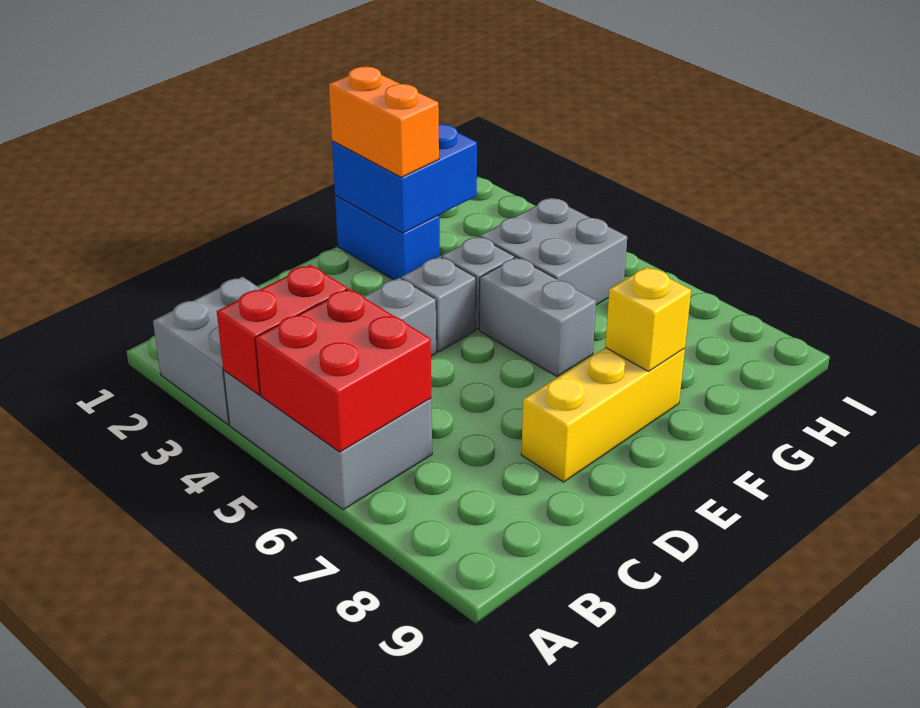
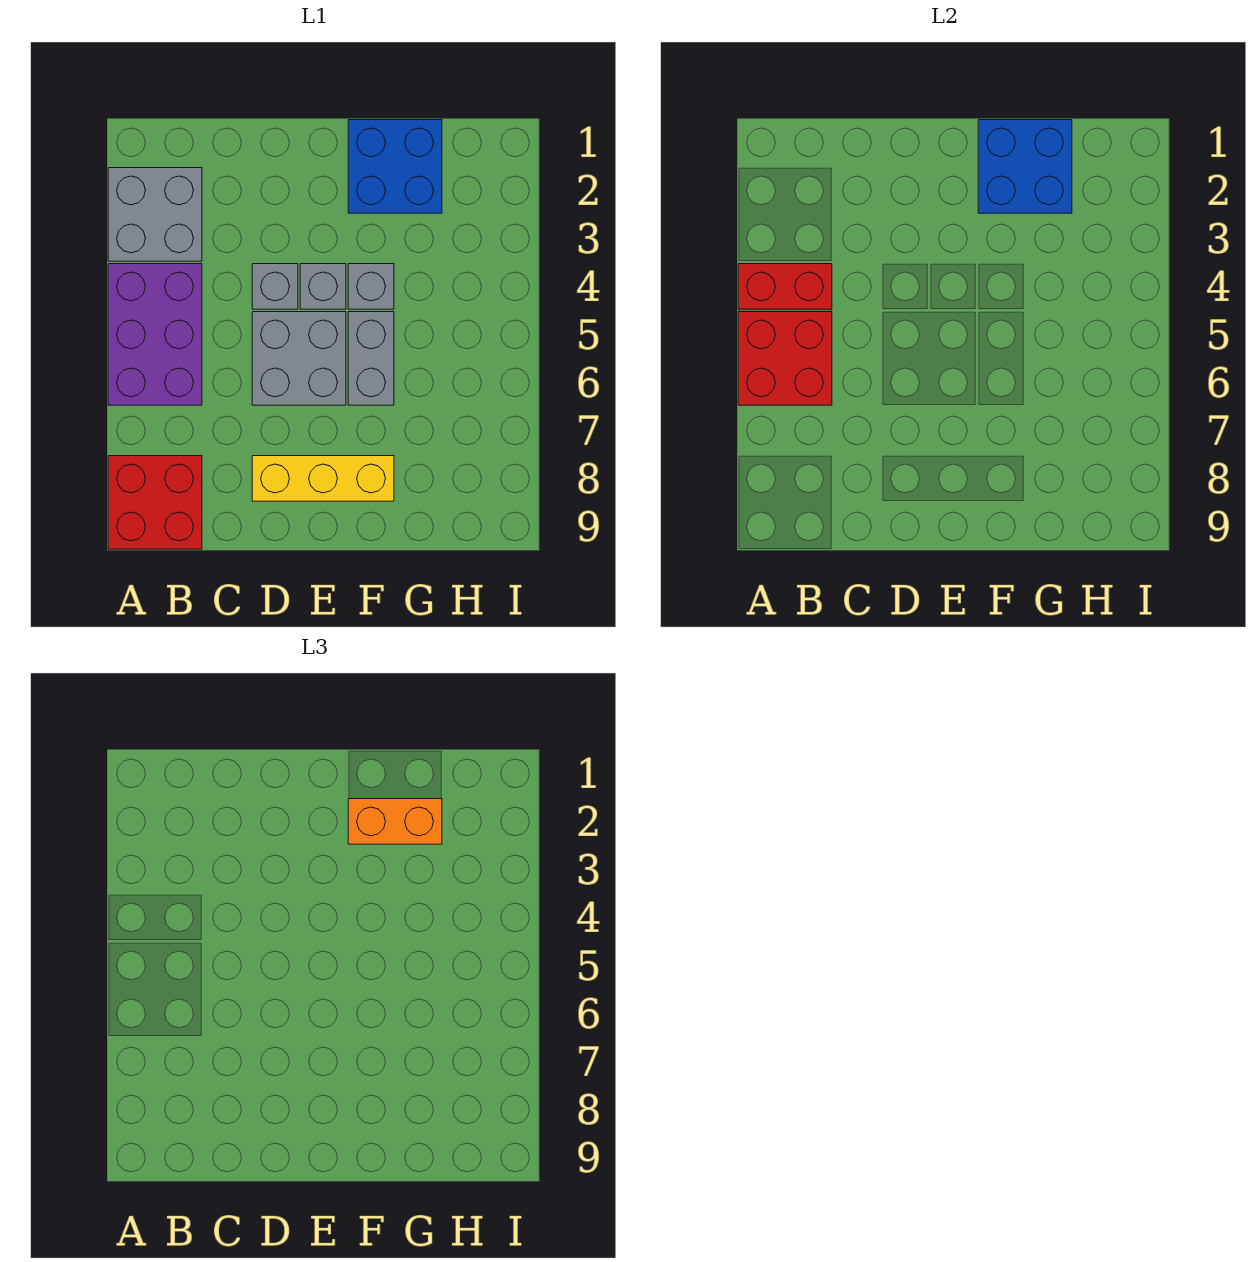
grey 2x3 brick [224,371,432,510] -> purple 2x3 brick [108,264,202,405]
none -> red 2x2 brick [108,456,202,549]
blue 1x2 brick [335,196,440,280] -> blue 2x2 brick [348,120,442,213]
orange 1x2 brick [329,66,439,177] -> orange 1x2 brick turned to [348,799,442,844]
yellow 1x1 brick [605,267,691,372] -> none
grey 2x2 brick [480,198,627,305] -> grey 2x2 brick moved to [252,312,346,405]

